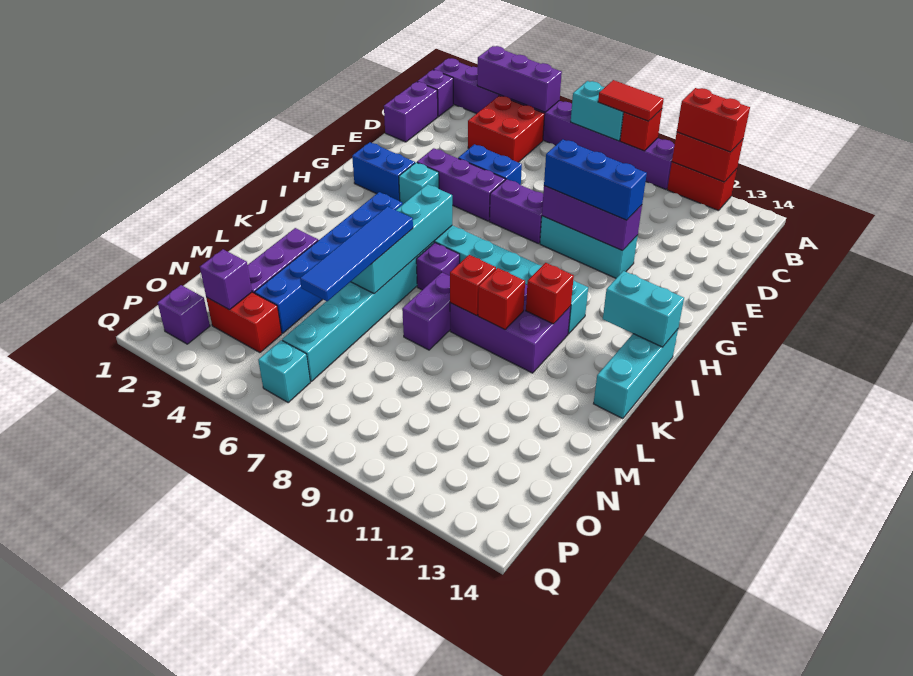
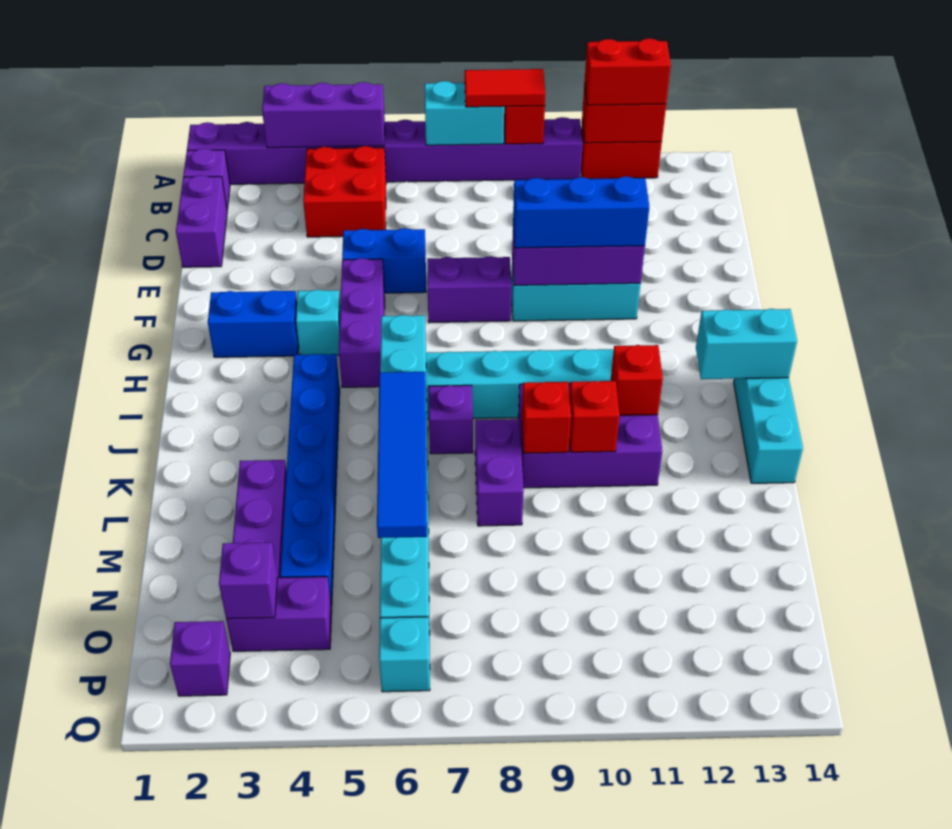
purple 1x3 brick [417,148,505,221] -> purple 1x3 brick turned to [339,258,385,387]
red 1x2 brick [206,292,282,353] -> purple 1x2 brick [226,577,332,651]

